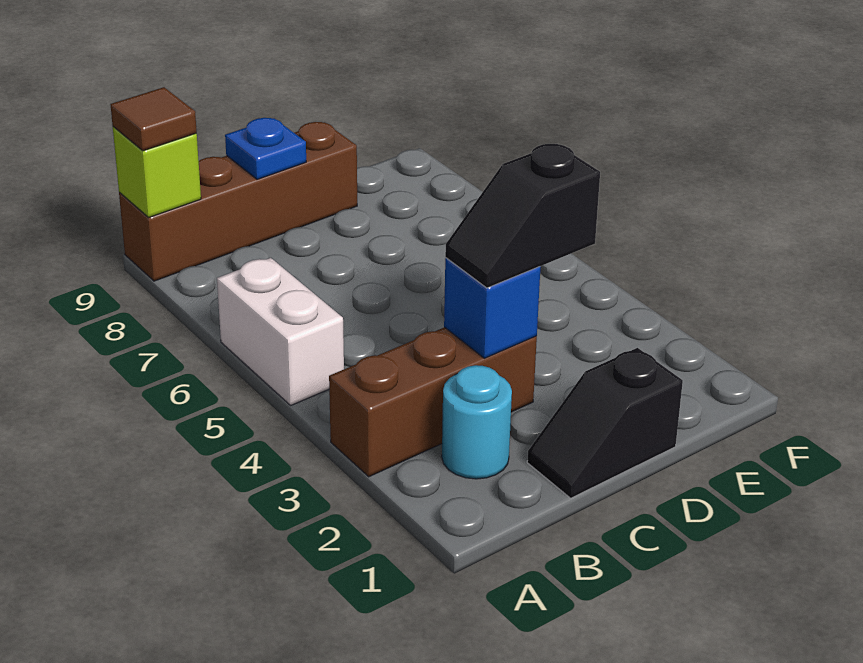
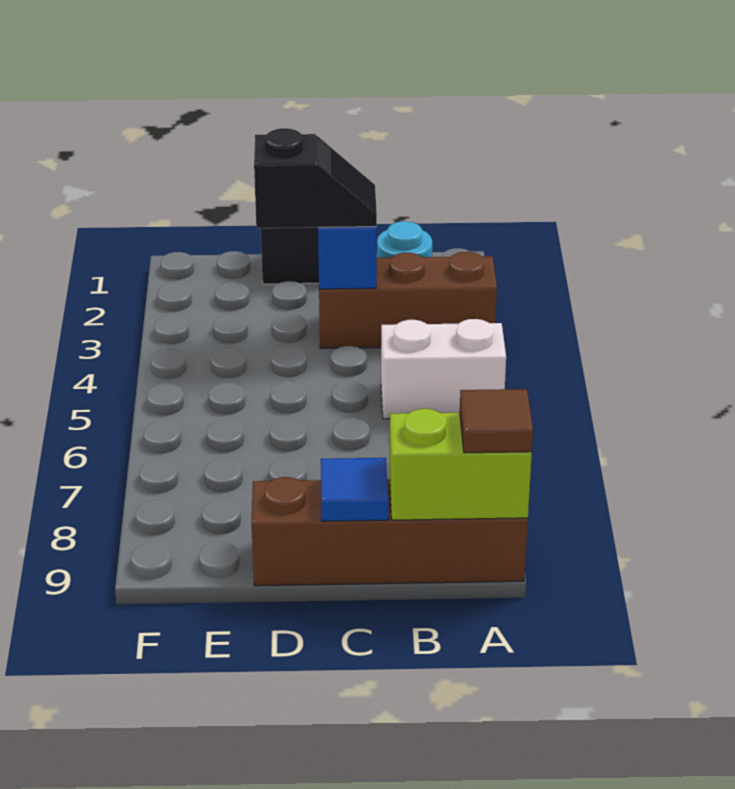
white 1x2 brick [217,258,344,405] -> white 1x2 brick turned to [381,319,506,419]
lime 1x1 brick [113,127,201,217] -> lime 1x2 brick [389,409,532,520]
blue 1x1 plate [225,118,306,179] -> blue 1x1 tile [321,458,388,521]

